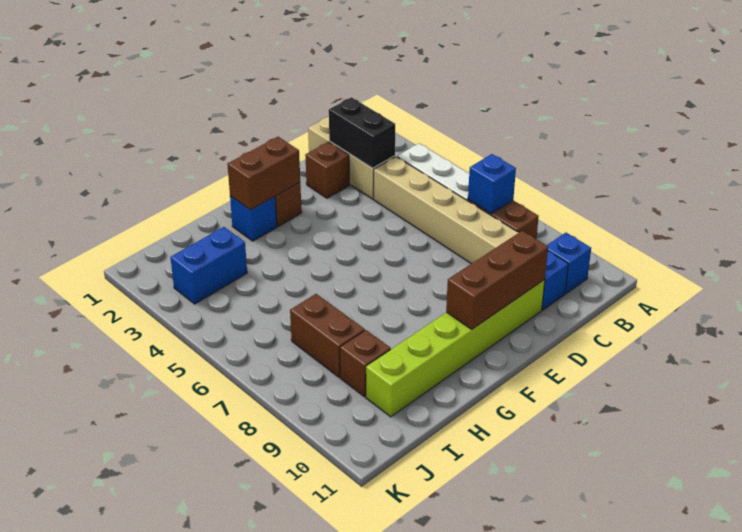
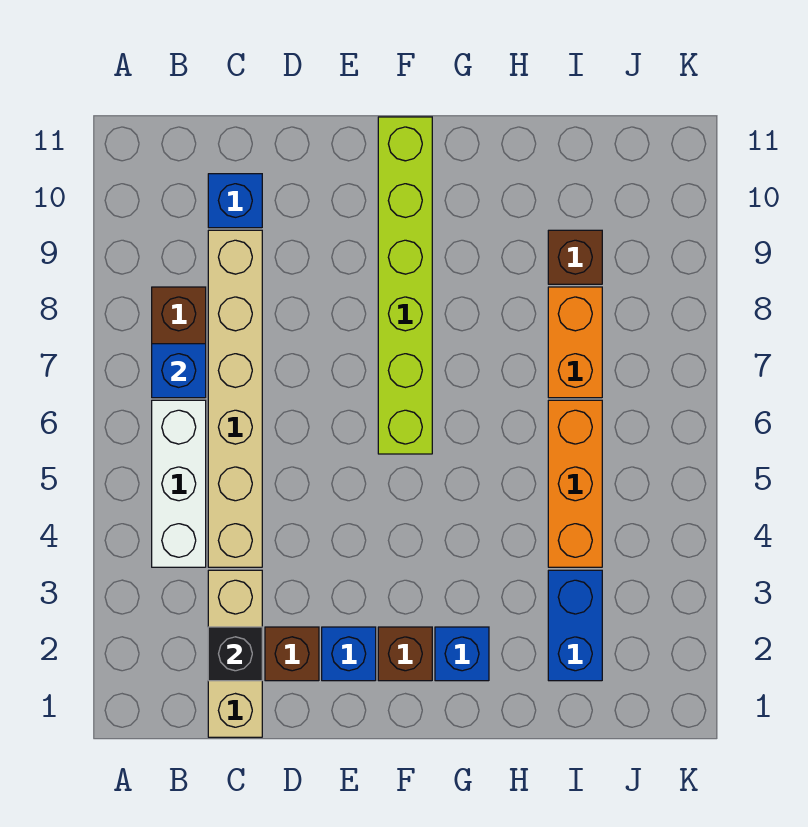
blue 1x1 brick [546,233,591,294] -> blue 1x1 brick moved to [322,627,376,681]
black 1x2 brick [329,97,395,168] -> black 1x1 brick [208,627,262,681]
lime 1x6 brick [366,280,545,417] -> lime 1x6 brick turned to [378,117,432,454]
brown 1x3 brick [446,231,548,329] -> none
brown 1x2 brick [227,137,300,210] -> none
blue 1x2 brick [170,227,247,304] -> blue 1x2 brick turned to [548,570,602,681]
none -> orange 1x3 brick [548,400,602,567]
brown 1x2 brick [290,294,365,377] -> orange 1x2 brick [548,287,602,398]

